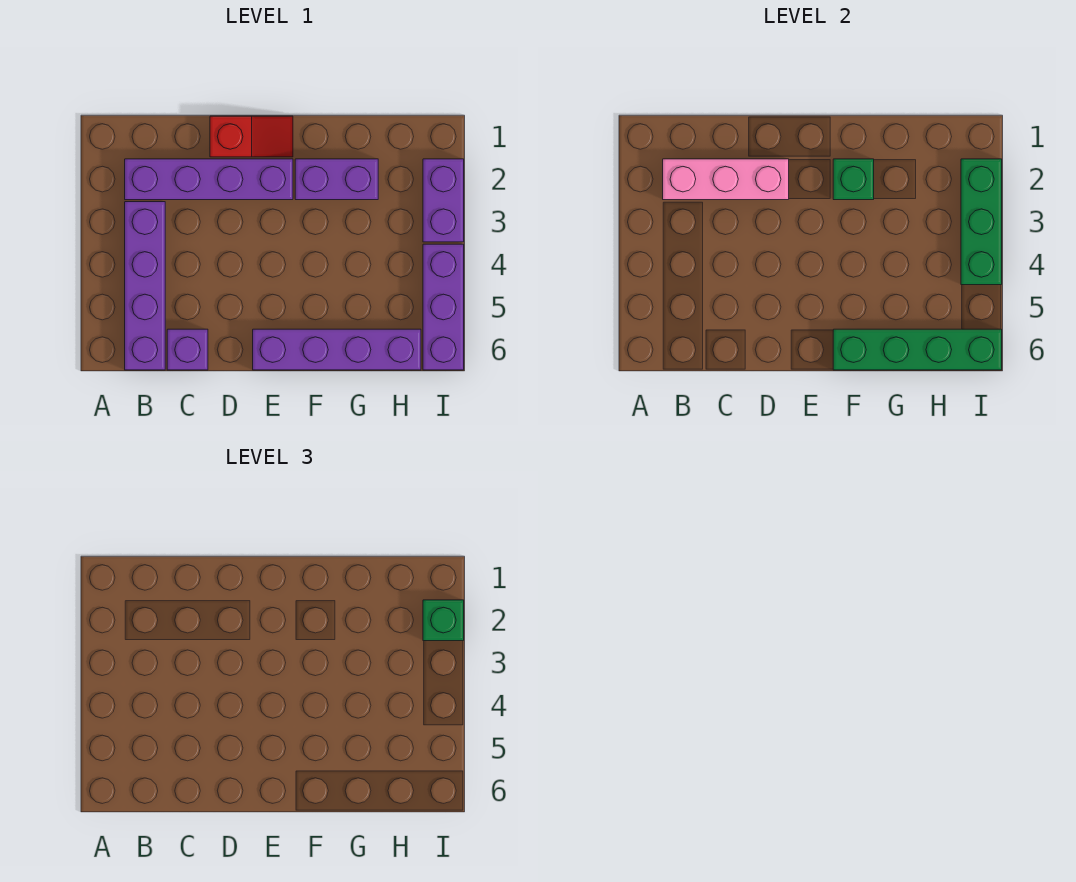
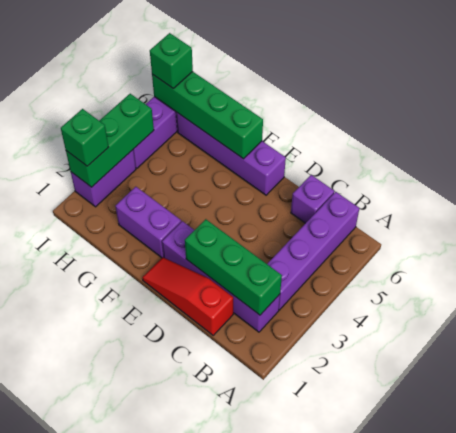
pink 1x3 brick [663,159,789,200] -> green 1x3 brick [185,219,282,315]
red 1x2 slope [210,116,293,157] -> red 1x3 slope [142,257,233,335]
green 1x1 brick [833,159,874,200] -> green 1x1 brick moved to [150,33,193,89]

